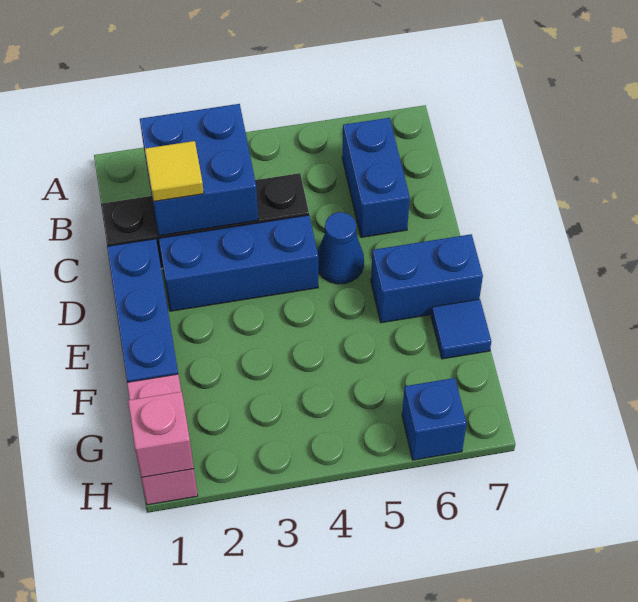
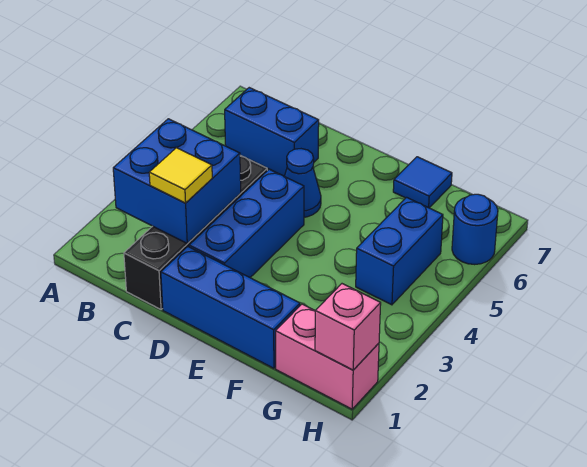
blue 1x2 brick [371,234,483,323] -> blue 1x2 brick moved to [356,197,443,305]
blue 1x1 brick [402,378,467,460] -> blue 1x1 round brick [452,194,498,265]

